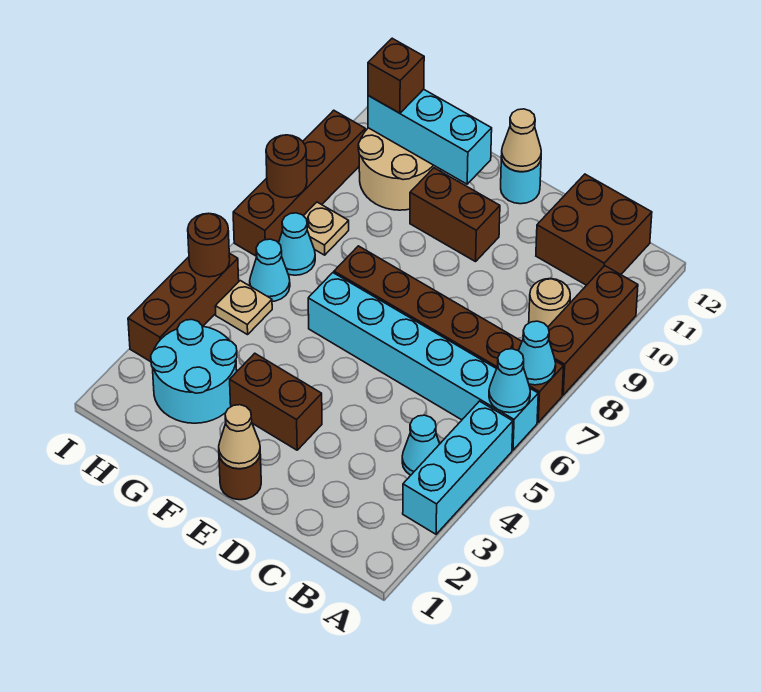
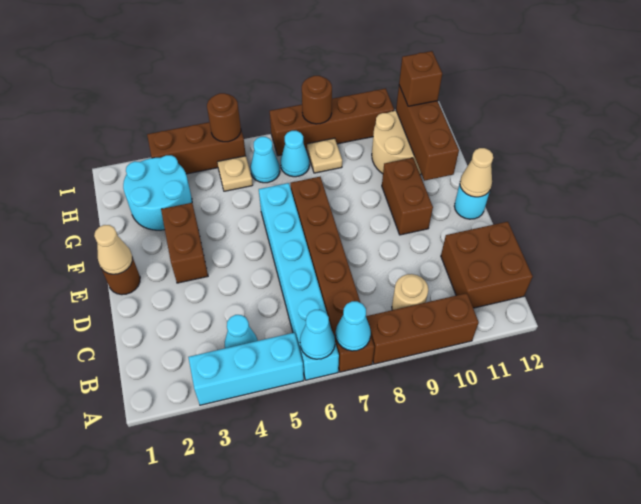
cyan 1x3 brick [368,89,492,184] -> brown 1x3 brick [396,86,459,181]

